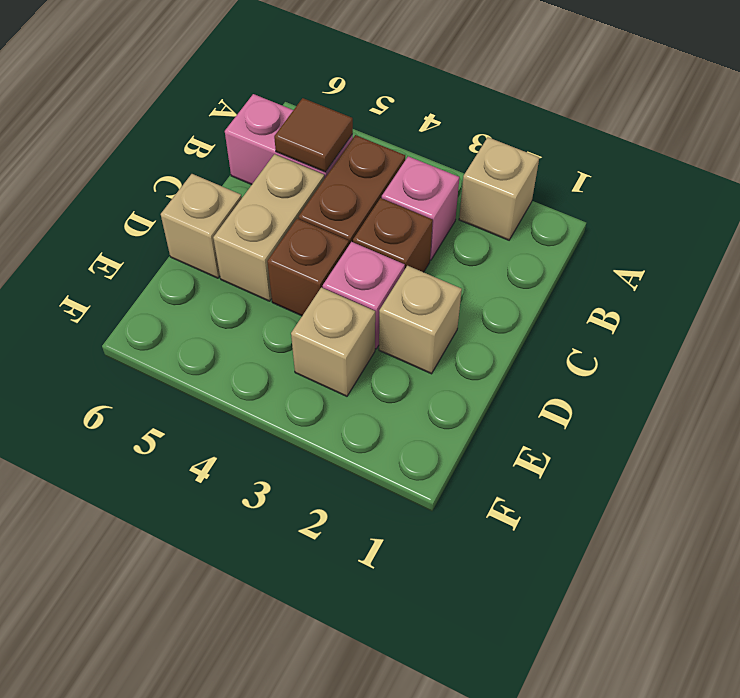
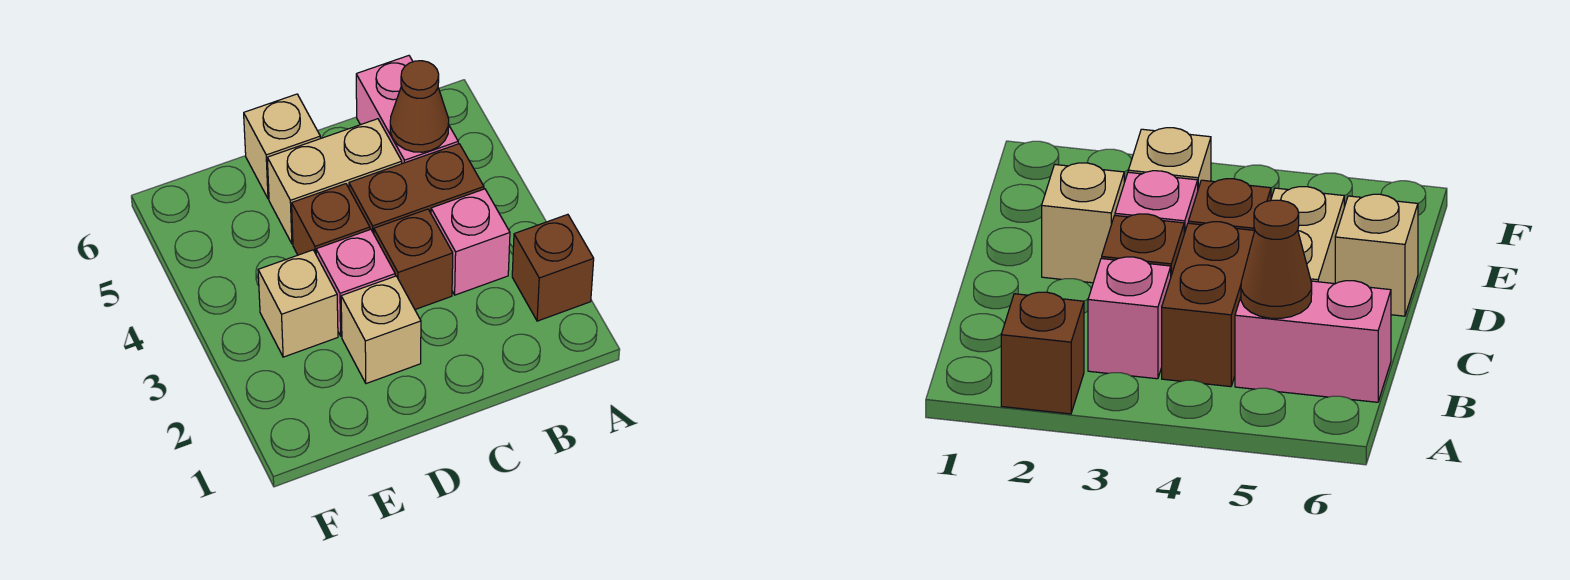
tan 1x1 brick [459,137,539,240] -> brown 1x1 brick [512,214,594,321]
brown 1x1 tile [274,98,353,172] -> brown 1x1 cone [390,61,449,152]

